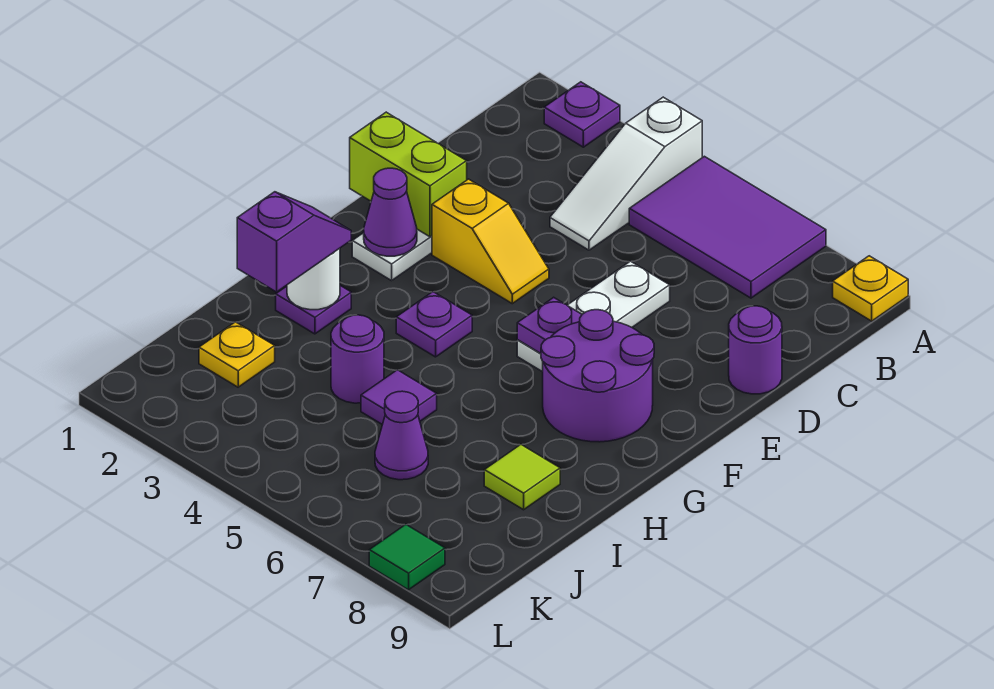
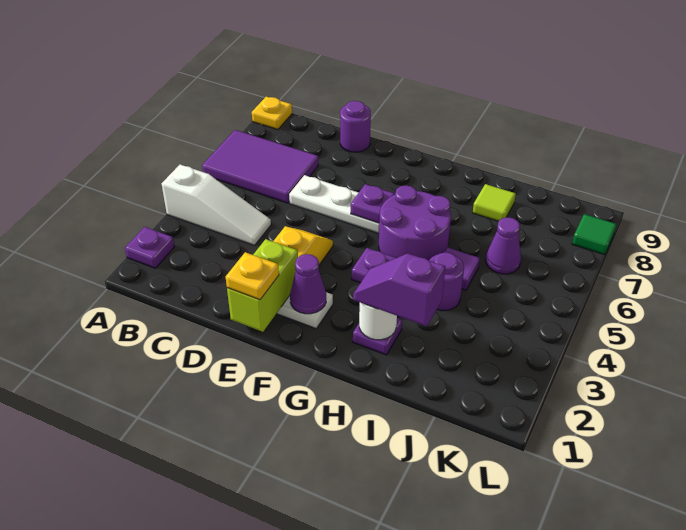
purple 2x3 tile [629,156,826,298] -> purple 2x3 tile turned to [202,130,318,203]
purple 2x2 round brick [541,310,654,442] -> purple 2x2 round brick moved to [379,185,451,260]
yellow 1x1 plate [199,322,275,387] -> yellow 1x1 plate moved to [226,252,279,300]

